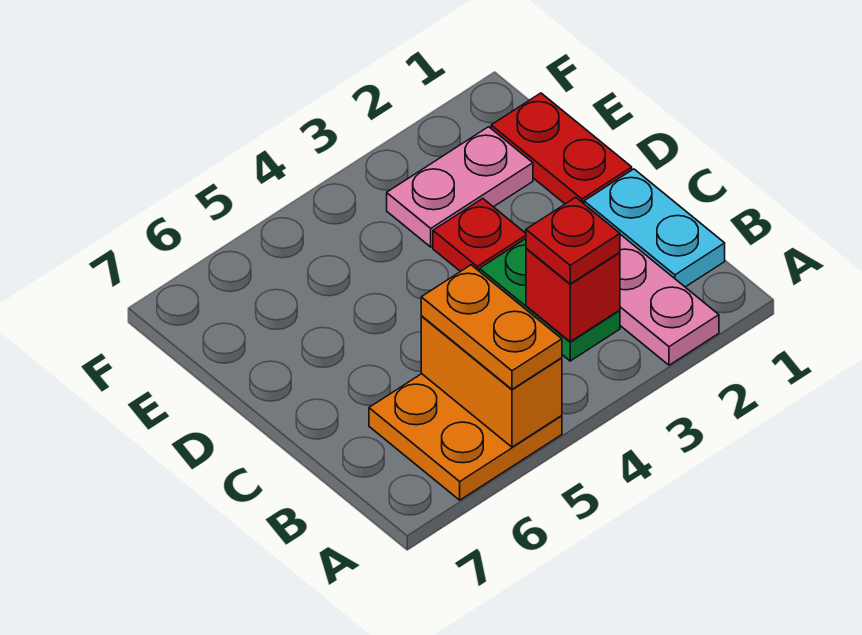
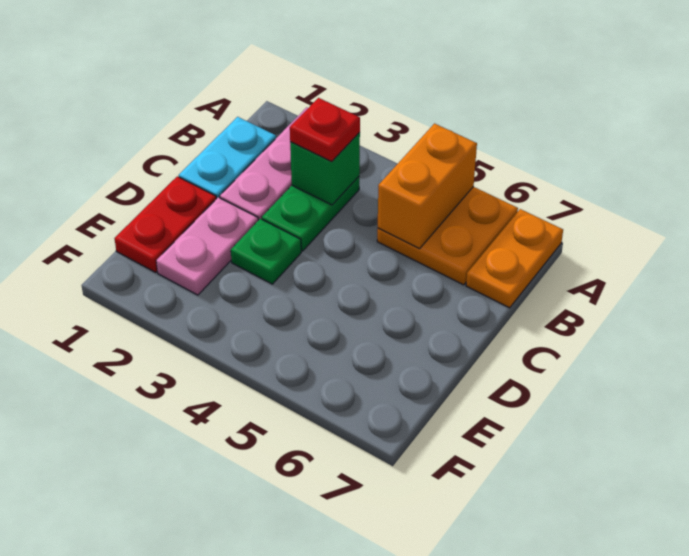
orange 1x2 plate [421,265,562,389] -> orange 1x2 plate moved to [466,209,563,308]
red 1x1 brick [526,248,620,342] -> green 1x1 brick [290,132,360,205]
red 1x1 plate [433,199,526,272] -> green 1x1 plate [231,219,301,284]
pink 1x2 plate [387,127,533,247] -> pink 1x2 plate turned to [156,197,258,295]

